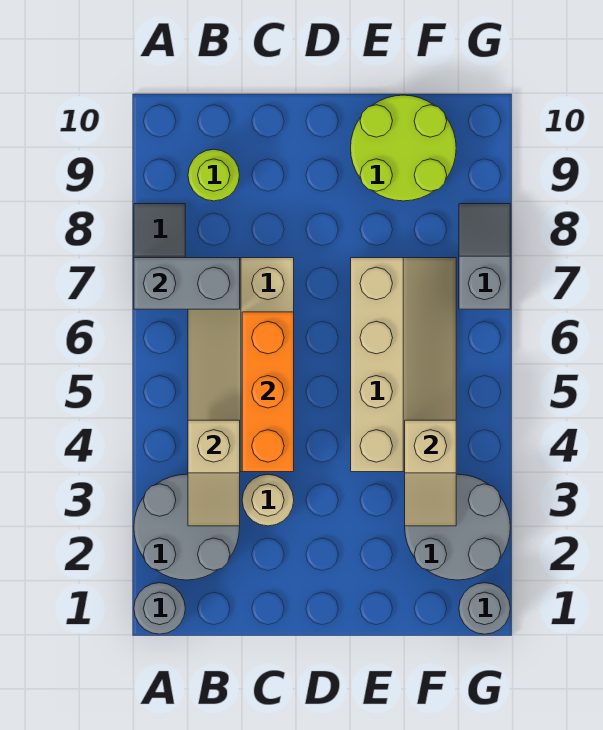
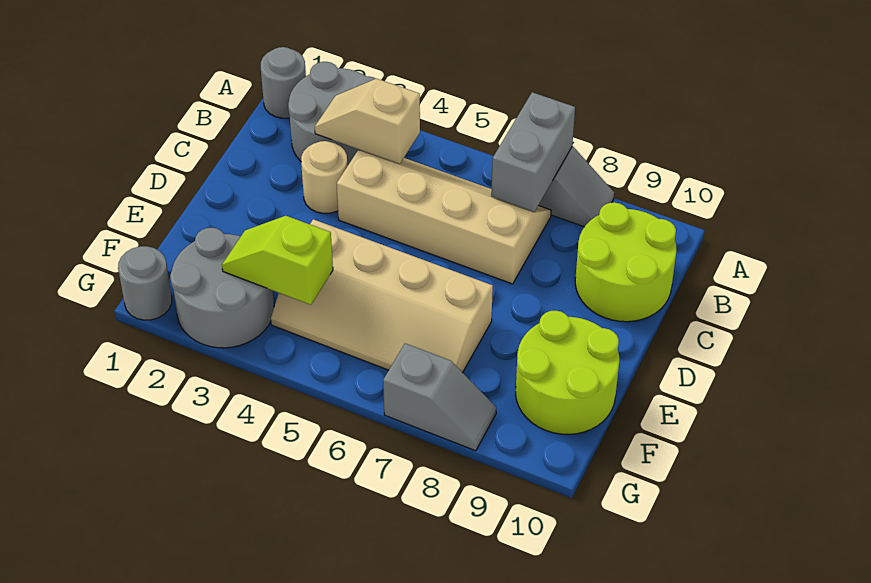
lime 1x1 round brick [188,149,240,201] -> lime 2x2 round brick [575,202,677,322]
orange 1x3 brick [242,312,294,472] -> none
tan 1x2 slope [405,420,456,526] -> lime 1x2 slope [222,216,333,305]

